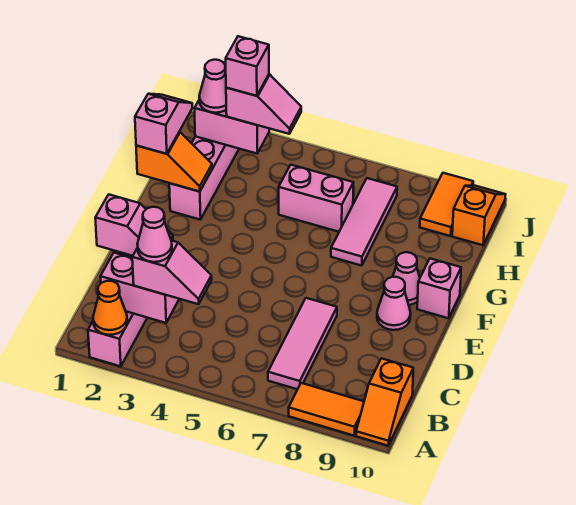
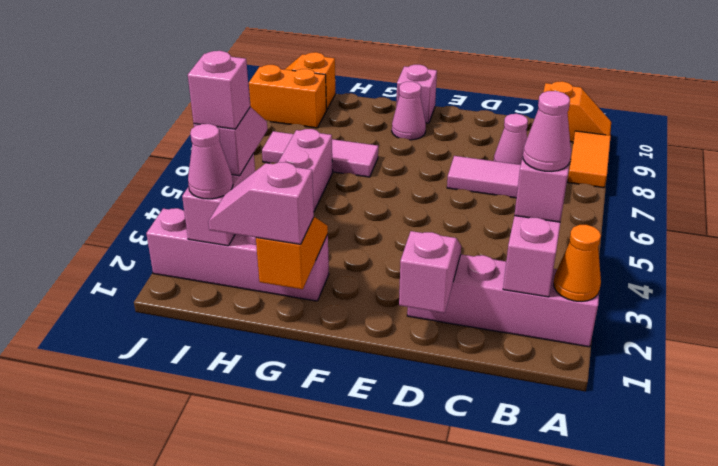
pink 1x1 cone [377,277,411,330] -> pink 1x1 cone moved to [494,114,528,165]
orange 1x2 tile [420,173,473,236] -> orange 1x2 brick [249,65,326,128]

